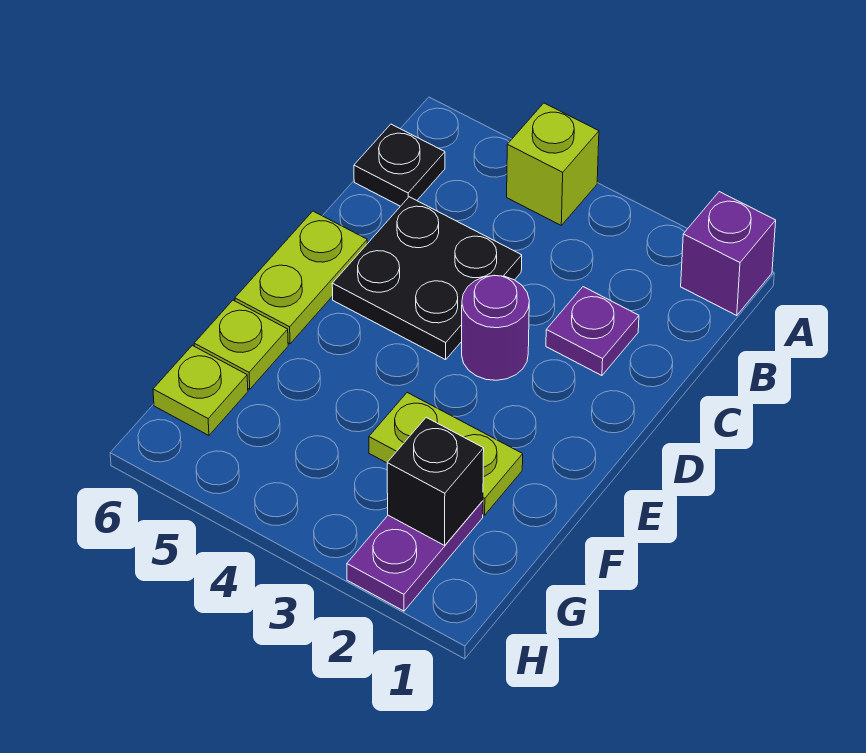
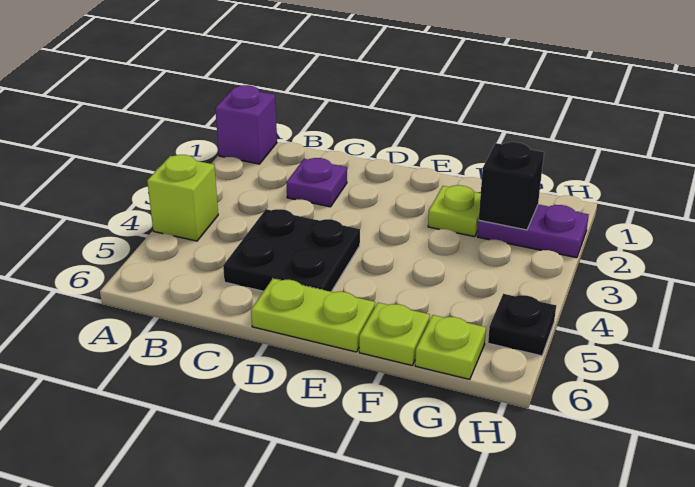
black 1x1 plate [354,124,445,206] -> black 1x1 plate moved to [488,294,556,356]
purple 1x1 round brick [462,275,529,380] -> none
lime 1x2 plate [369,393,523,515] -> lime 1x1 plate [428,185,481,237]

